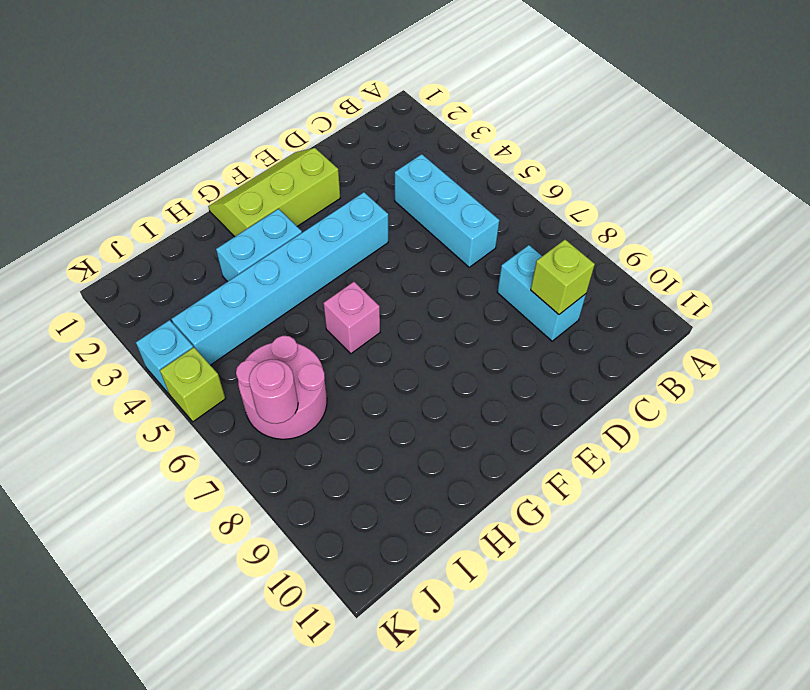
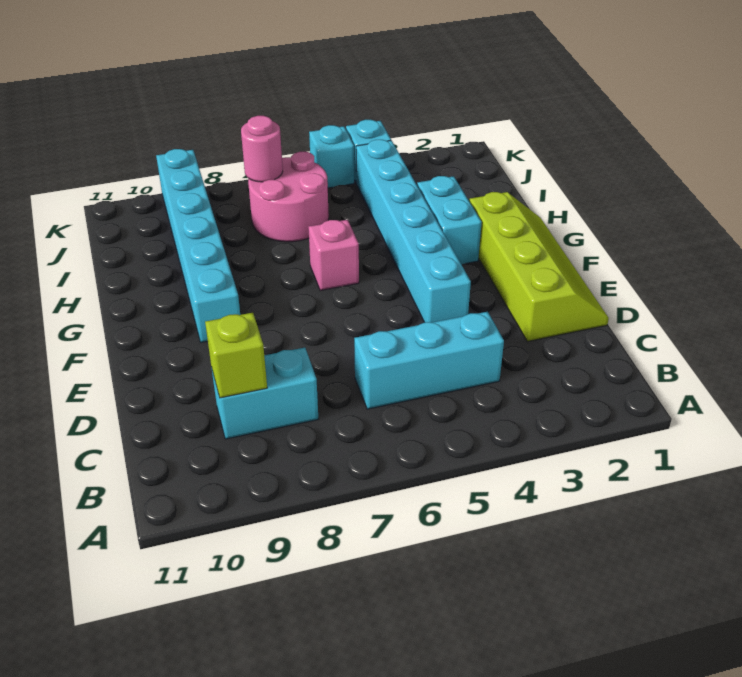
lime 2x3 slope [208,148,340,237] -> lime 2x4 slope [469,192,609,341]
none -> cyan 1x6 brick [156,149,240,342]
lime 1x1 brick [160,347,226,422] -> cyan 1x1 brick [309,125,354,188]

